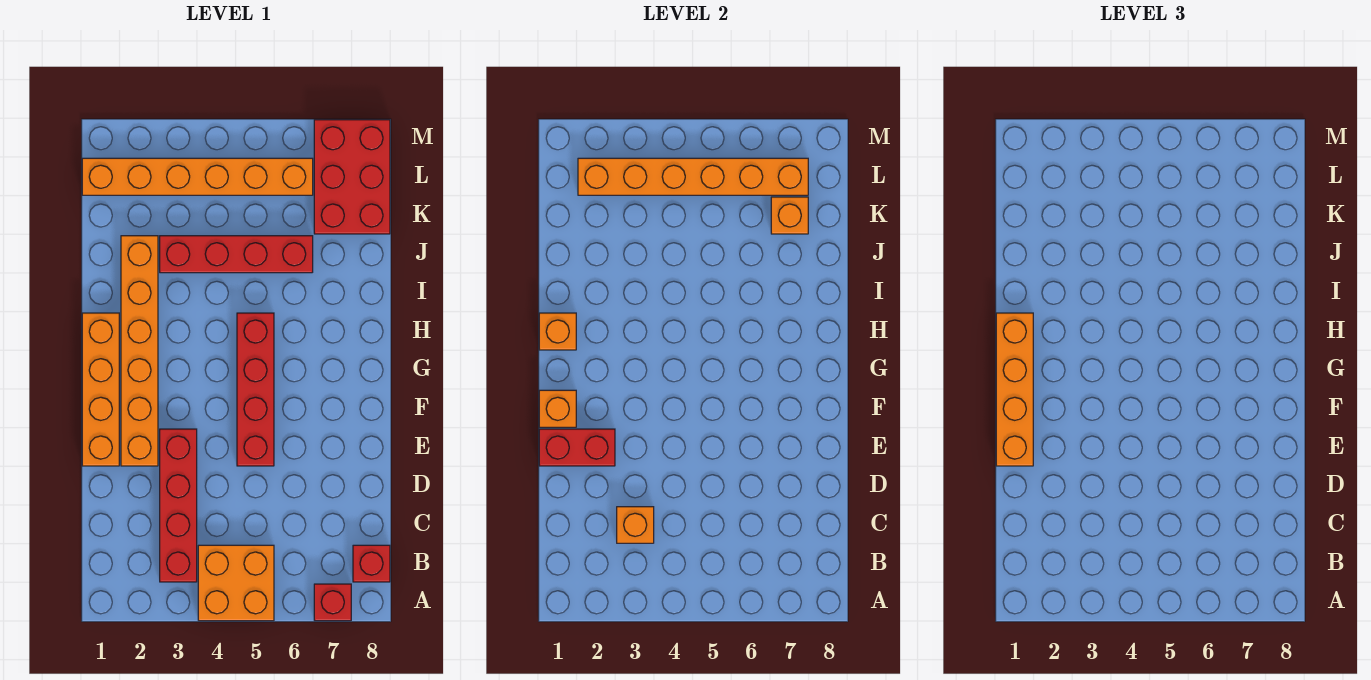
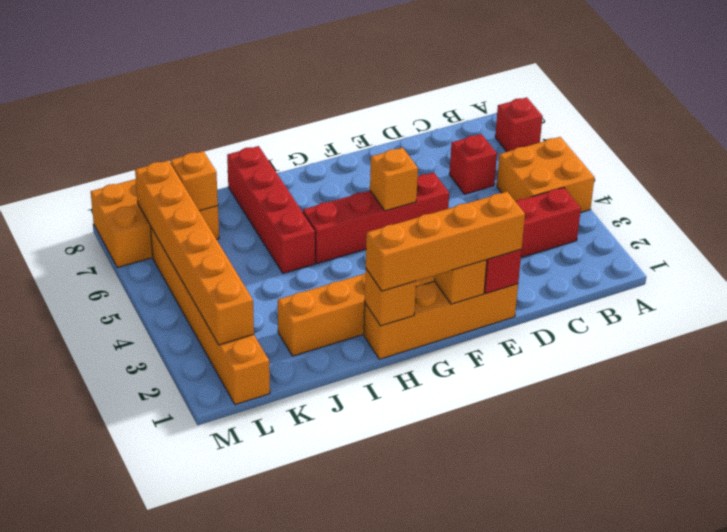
red 1x1 brick [353,545,390,582] -> red 1x1 brick moved to [449,134,497,194]
orange 1x1 brick [617,507,654,543] -> orange 1x1 brick moved to [370,148,418,211]
red 1x4 brick [160,236,313,273] -> red 1x4 brick moved to [227,146,315,273]
red 2x3 brick [314,120,390,234] -> orange 2x3 brick [90,179,219,268]

